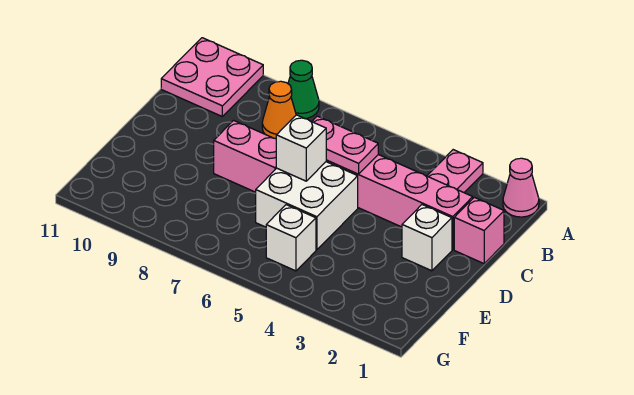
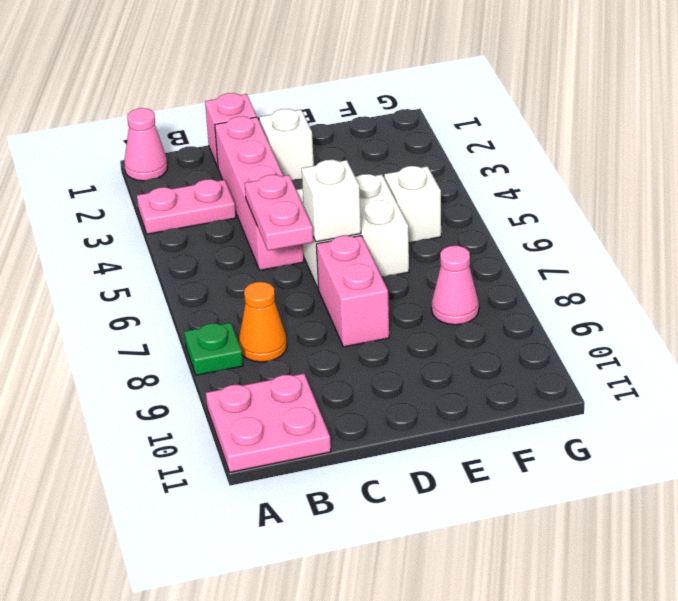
green 1x1 cone [288,60,319,119] -> green 1x1 plate [184,323,243,375]
none -> pink 1x1 cone [432,246,479,325]

